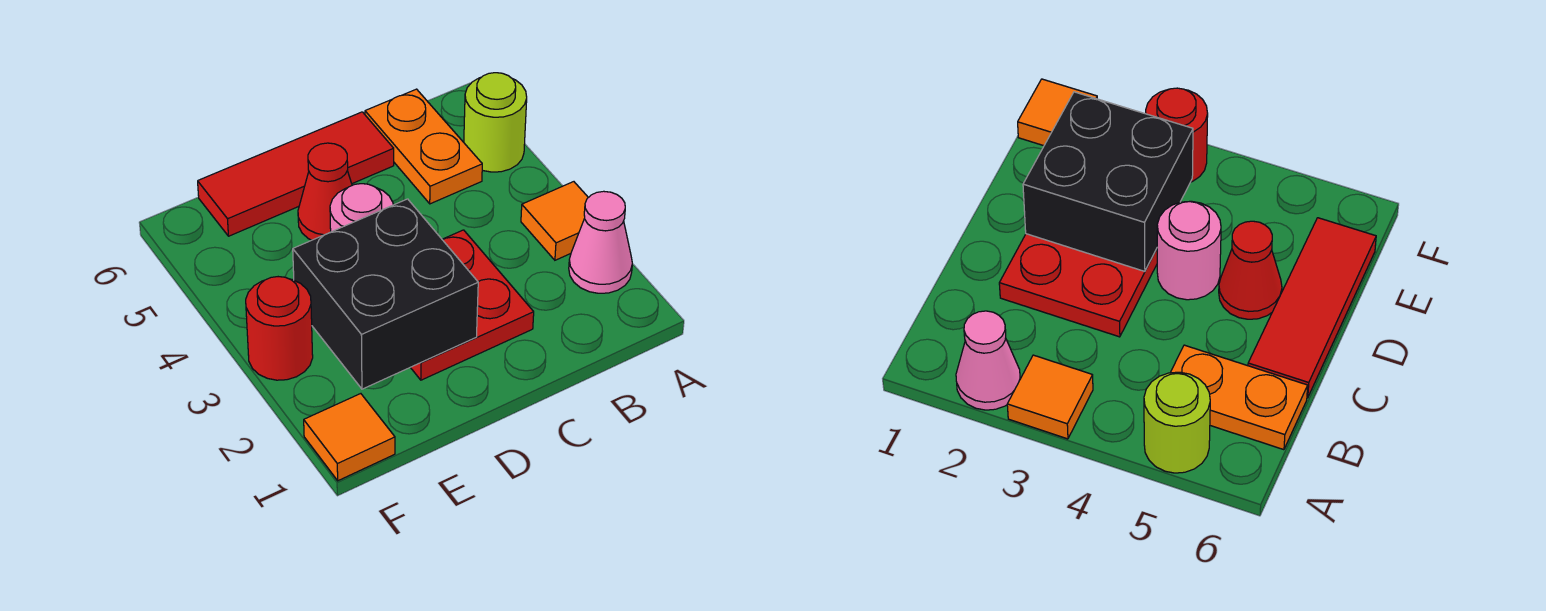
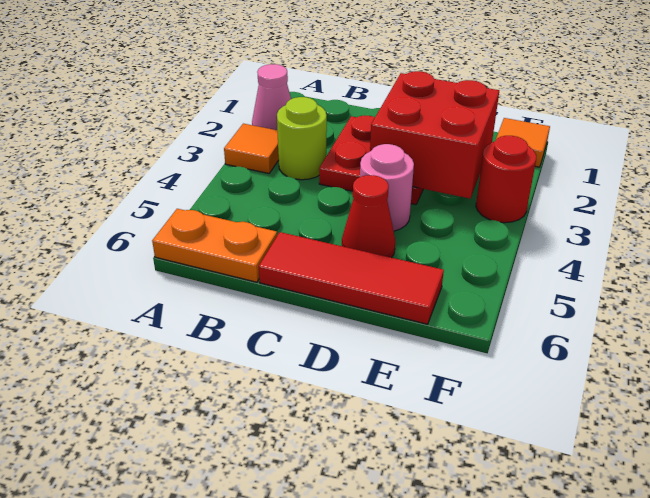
lime 1x1 round brick [464,73,527,172] -> lime 1x1 round brick moved to [277,97,327,180]
orange 1x2 plate [365,89,482,204] -> orange 1x2 plate turned to [152,209,277,282]
black 2x2 brick [293,199,478,389] -> red 2x2 brick [370,71,499,199]

